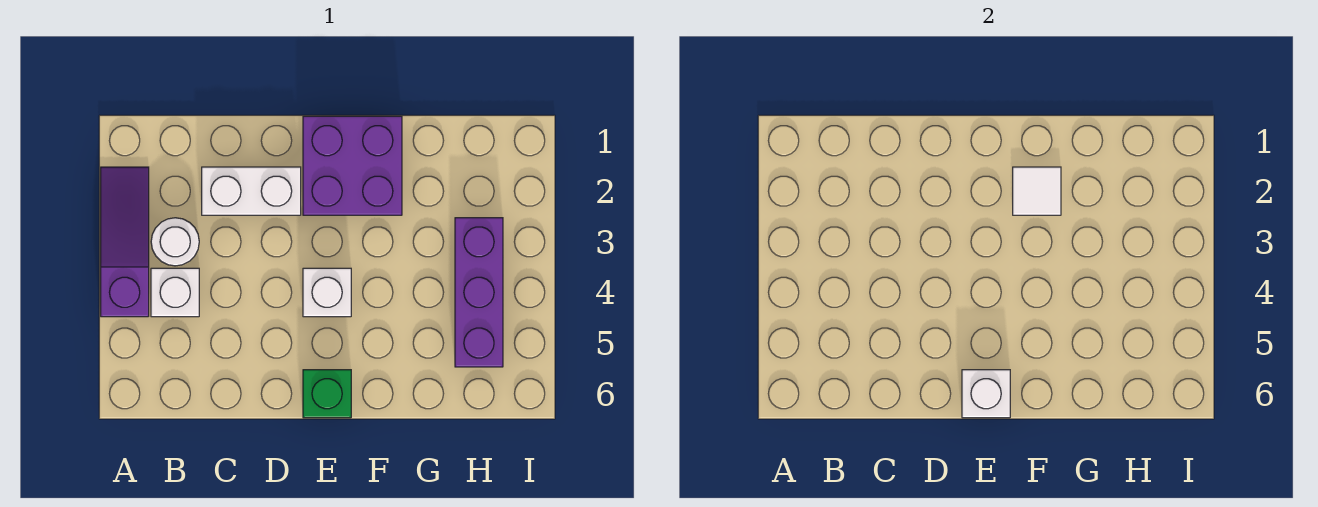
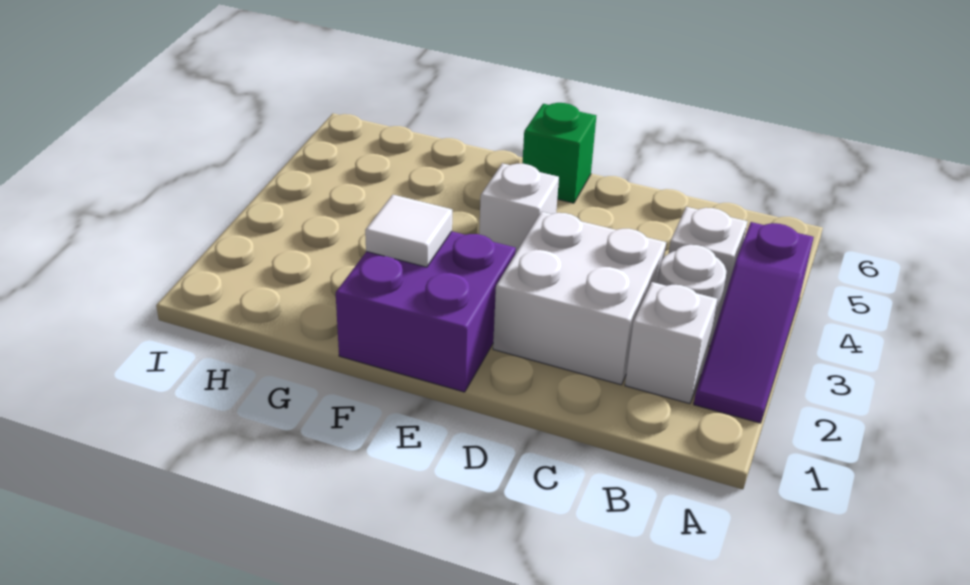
white 1x2 brick [202,167,301,215] -> white 2x2 brick [493,212,666,385]
white 1x1 brick [962,370,1010,418] -> white 1x1 brick moved to [625,282,717,404]
purple 1x3 brick [455,218,503,367] -> none

